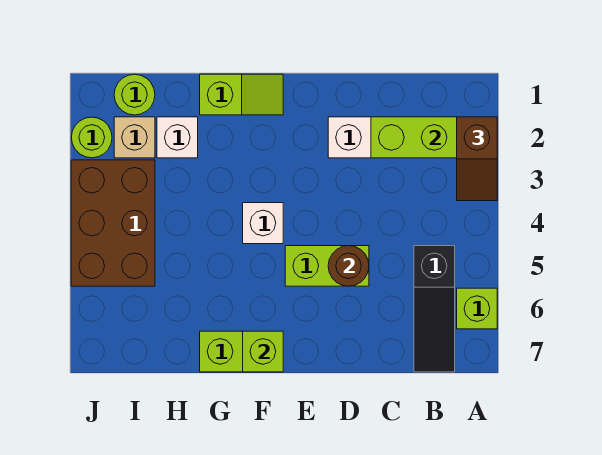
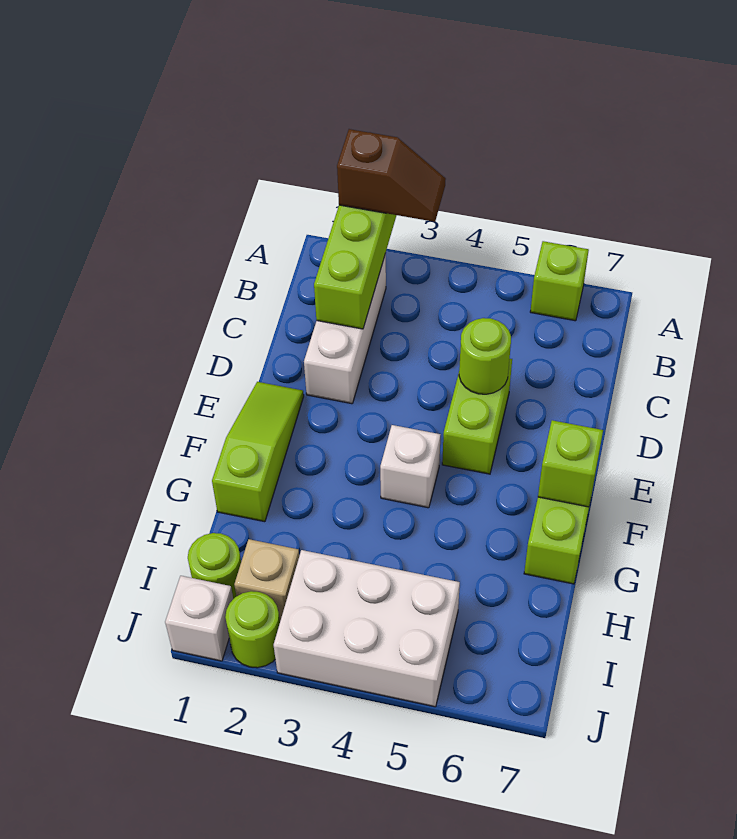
black 1x3 slope [414,246,455,372] -> none
brown 1x1 round brick [328,246,369,286] -> lime 1x1 round brick [459,318,511,394]
lime 1x2 slope [200,74,283,115] -> lime 1x3 slope [212,382,304,522]
white 1x1 brick [157,117,198,158] -> white 1x1 brick moved to [165,576,233,661]
brown 2x3 brick [71,160,155,286] -> white 2x3 brick [274,550,460,707]

